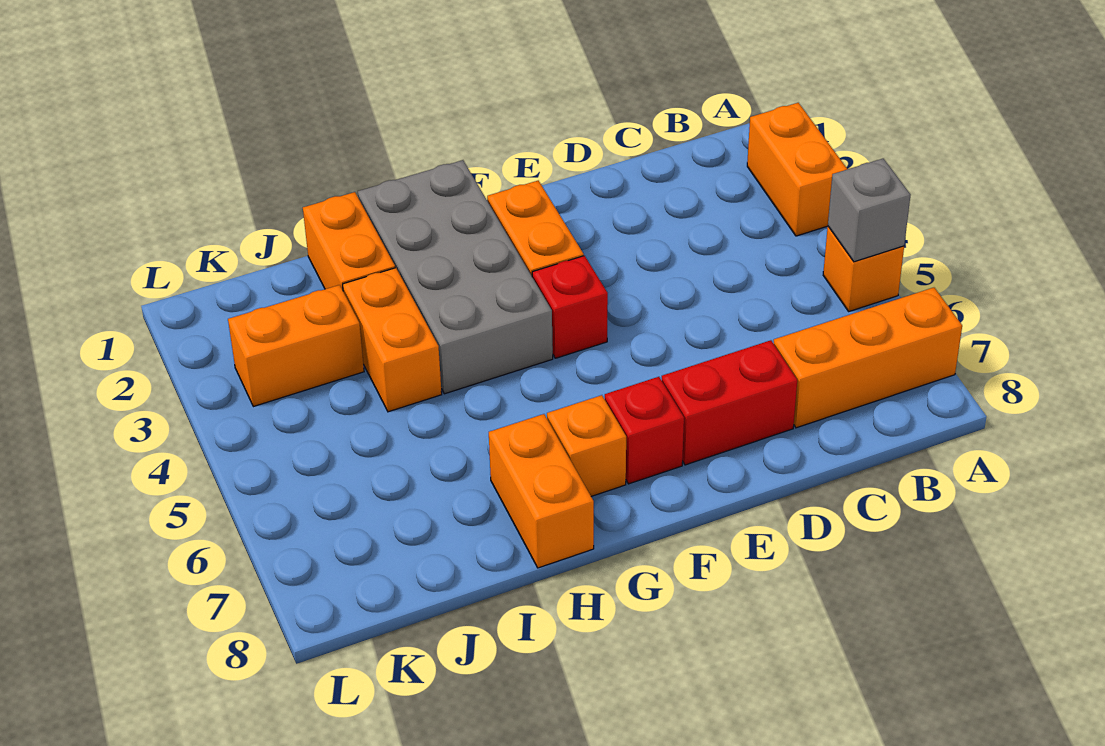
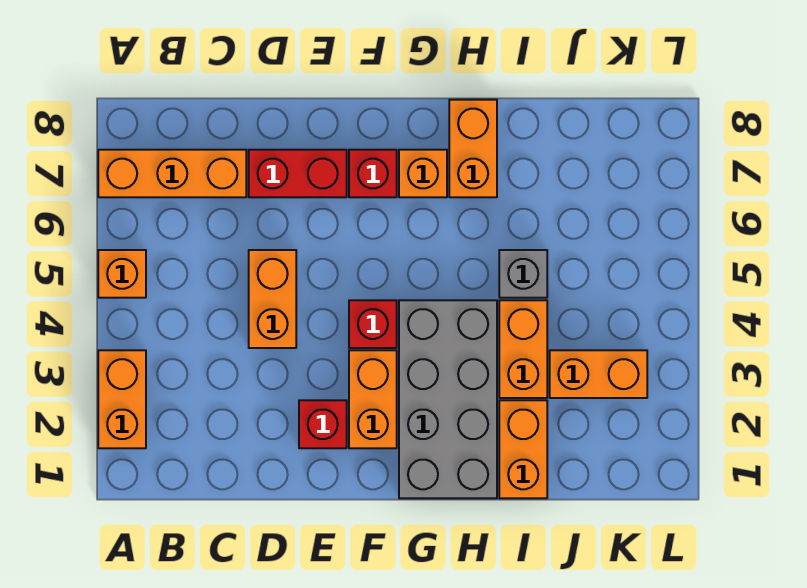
grey 1x1 brick [828,159,910,262] -> grey 1x1 brick moved to [499,250,547,298]
none -> orange 1x2 brick [249,250,296,348]
none -> red 1x1 brick [299,400,347,448]

